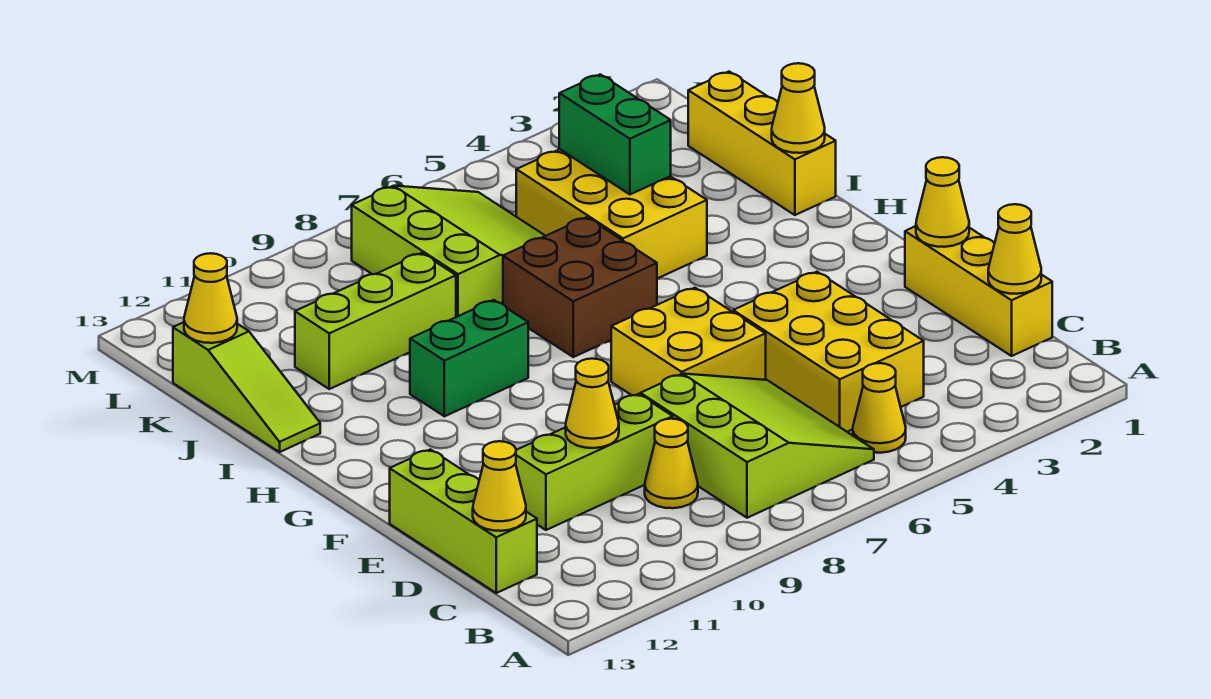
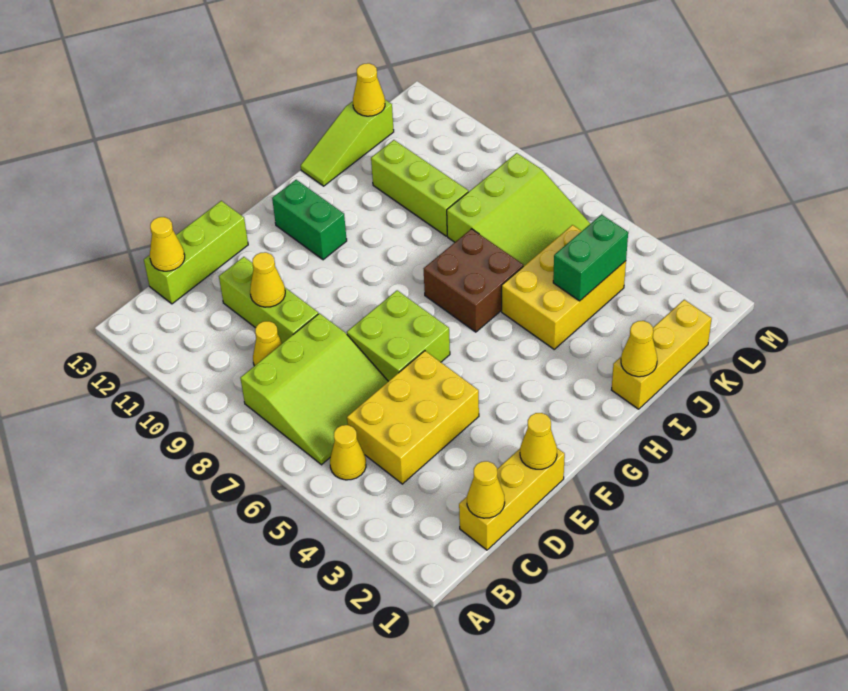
yellow 2x2 brick [611,288,766,395] -> lime 2x2 brick [347,290,450,381]
green 1x2 brick [410,300,528,416] -> green 1x2 brick moved to [272,180,347,260]

